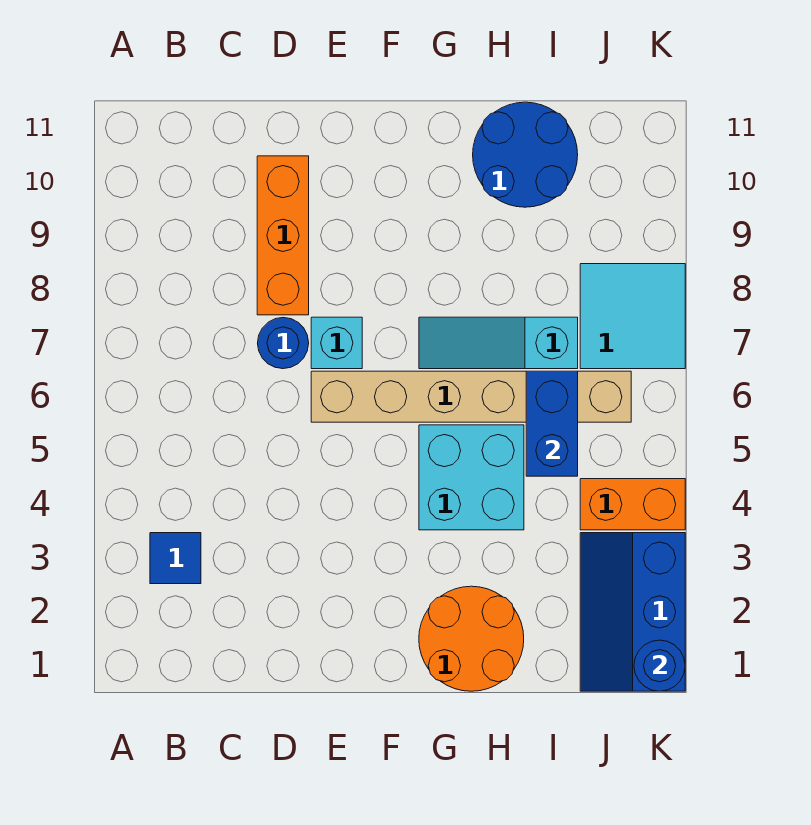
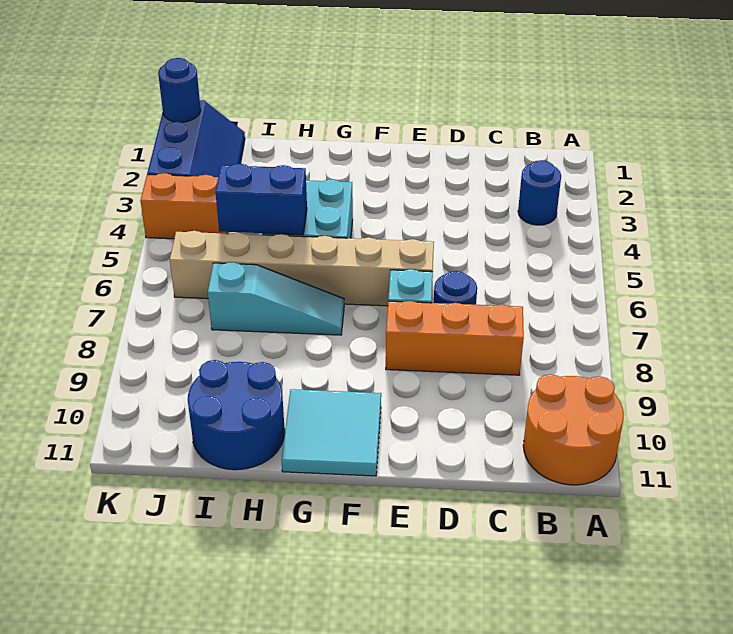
blue 1x1 tile [150,533,201,584] -> blue 1x1 round brick [518,160,561,225]
orange 1x3 brick [257,156,309,315] -> orange 1x3 brick turned to [386,301,524,375]
orange 2x2 round brick [419,586,524,691] -> orange 2x2 round brick moved to [523,374,624,485]
blue 1x2 brick [526,371,578,476] -> blue 1x2 brick turned to [215,164,307,235]
cyan 2x2 tile [580,264,685,369] -> cyan 2x2 tile moved to [281,389,381,476]

